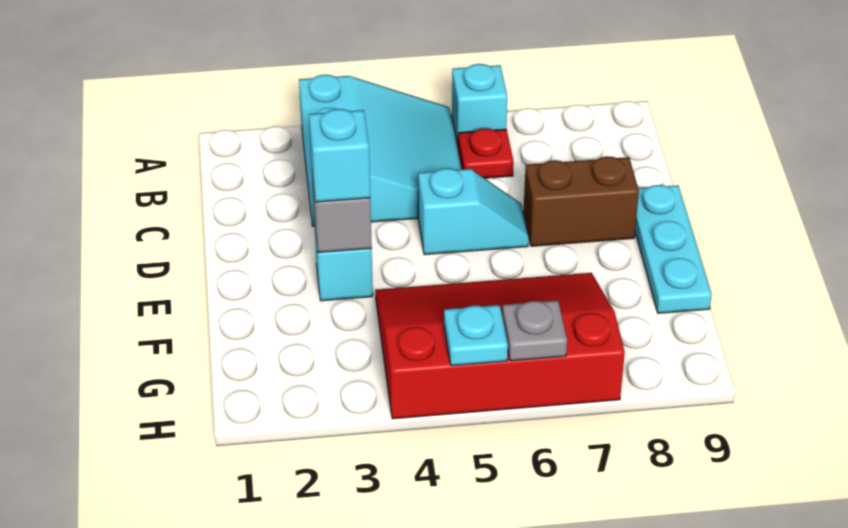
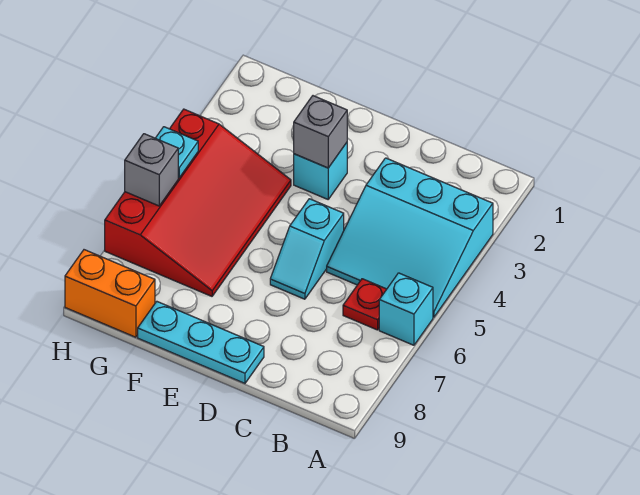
brown 1x2 brick [523,156,639,246] -> none
cyan 1x1 brick [309,109,370,202] -> none
none -> orange 1x2 brick [65,250,155,337]
grey 1x1 plate [502,300,567,361] -> grey 1x1 brick [125,134,178,206]

